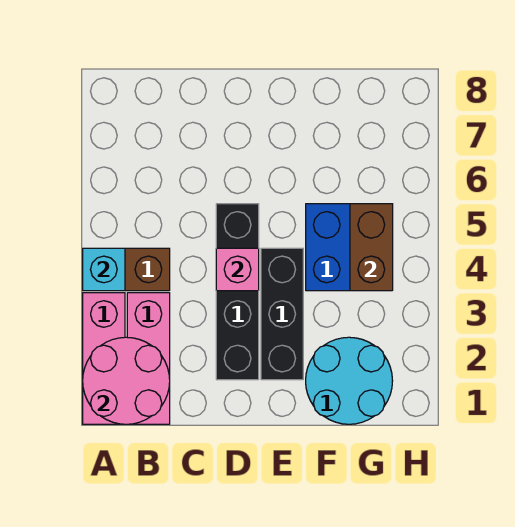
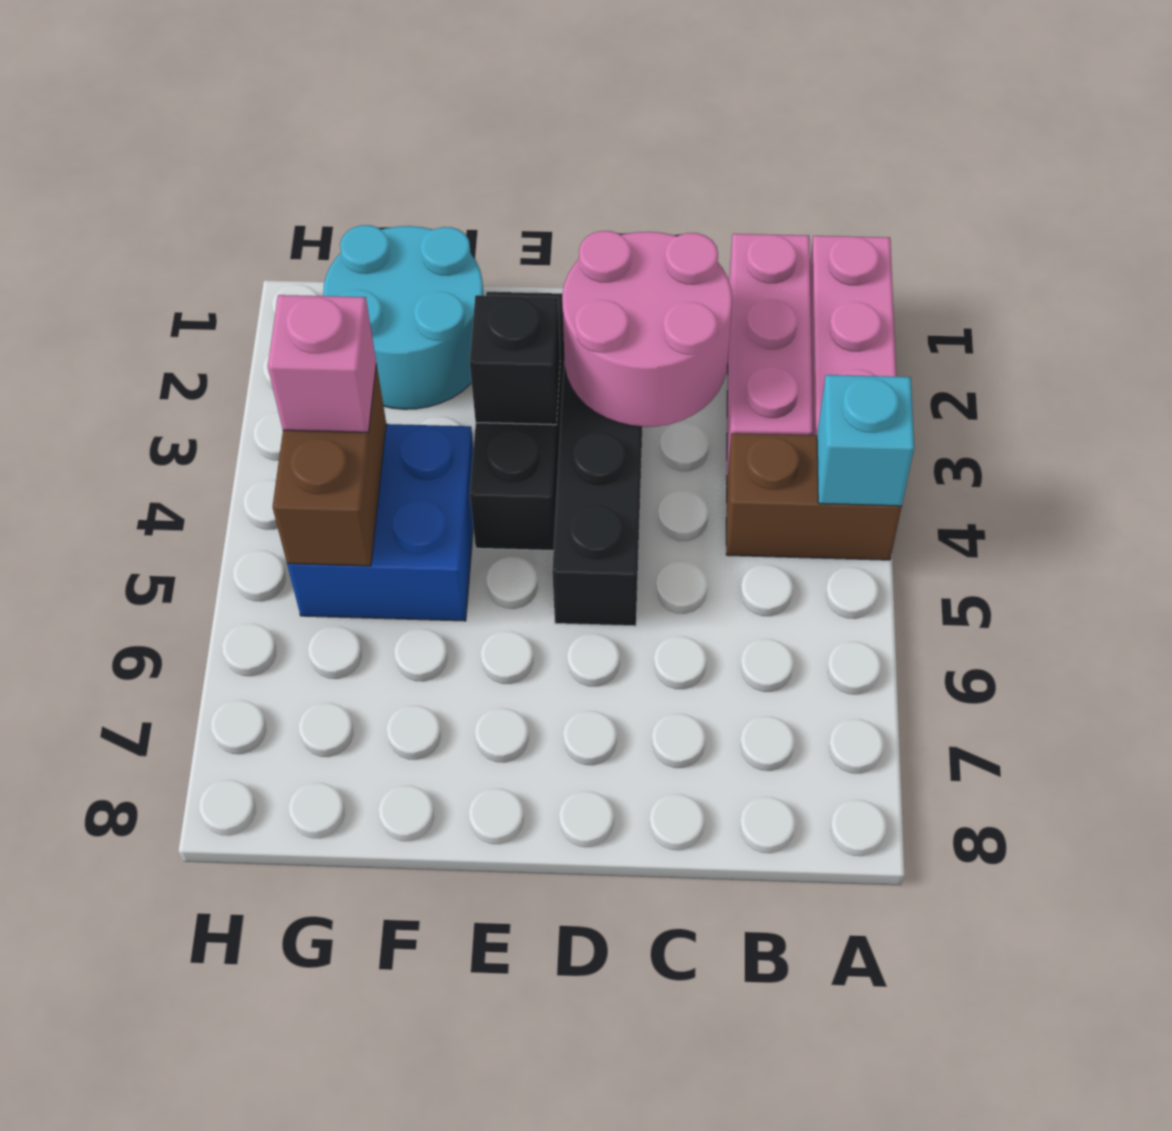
pink 2x2 round brick [83,337,170,424] -> pink 2x2 round brick moved to [562,231,732,427]
pink 1x1 brick [216,248,259,291] -> pink 1x1 brick moved to [268,295,376,432]
none -> black 1x1 brick [470,295,560,425]

